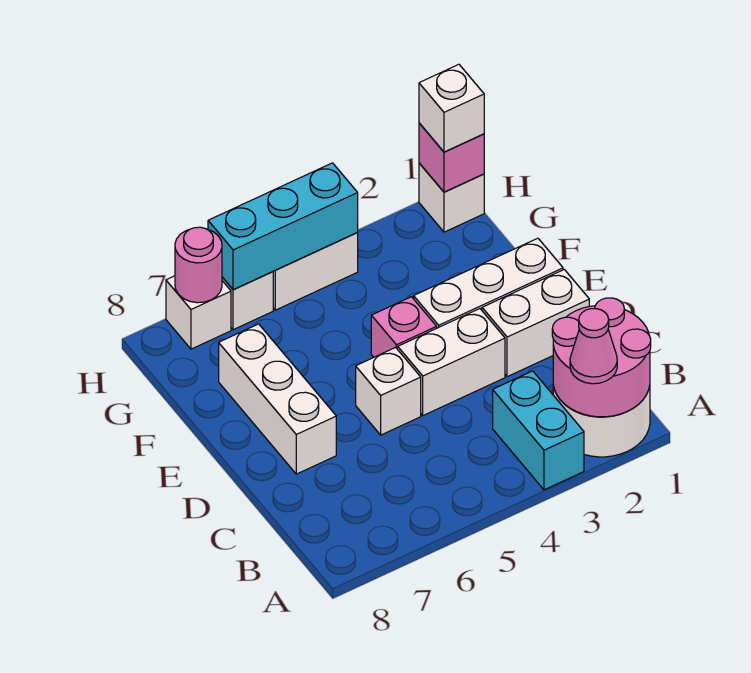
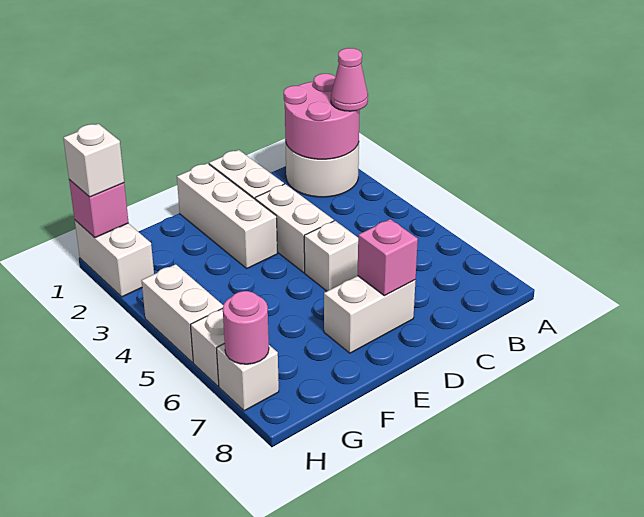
cyan 1x2 brick [493,371,584,490] -> none
white 1x3 brick [219,324,336,474] -> white 1x2 brick [324,276,416,353]
pink 1x1 brick [371,297,437,357] -> pink 1x1 brick moved to [358,219,418,296]
white 1x1 brick [419,163,484,232] -> white 1x2 brick [75,220,154,297]
cyan 1x3 brick [208,163,358,290] -> none

